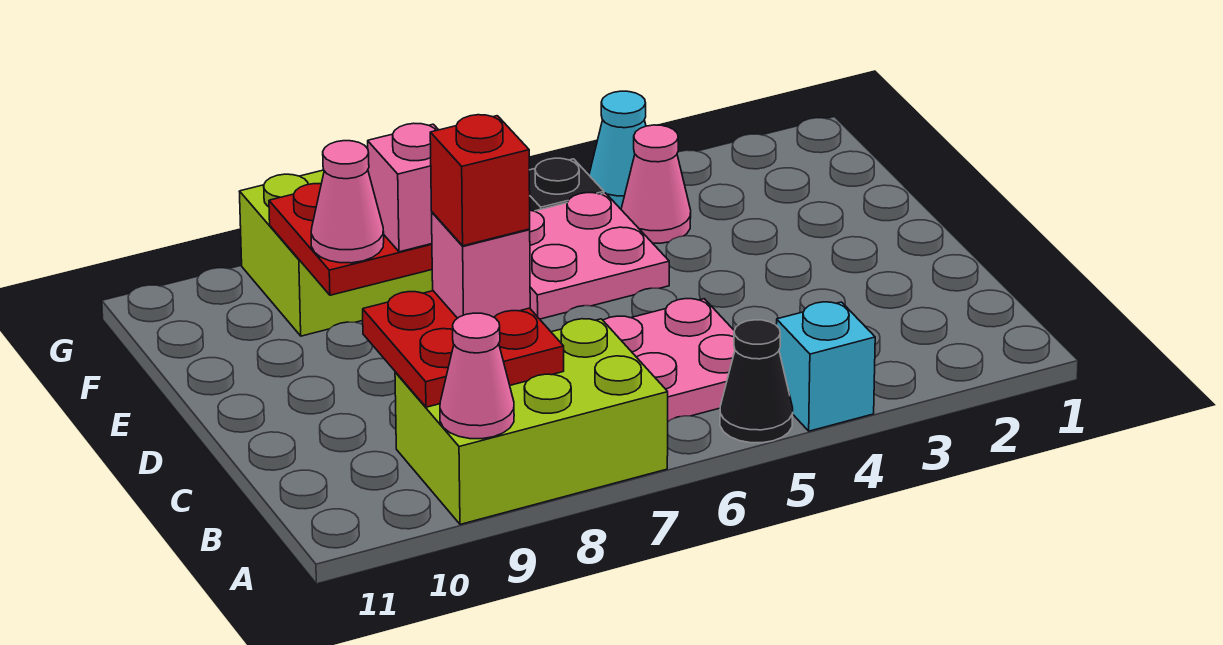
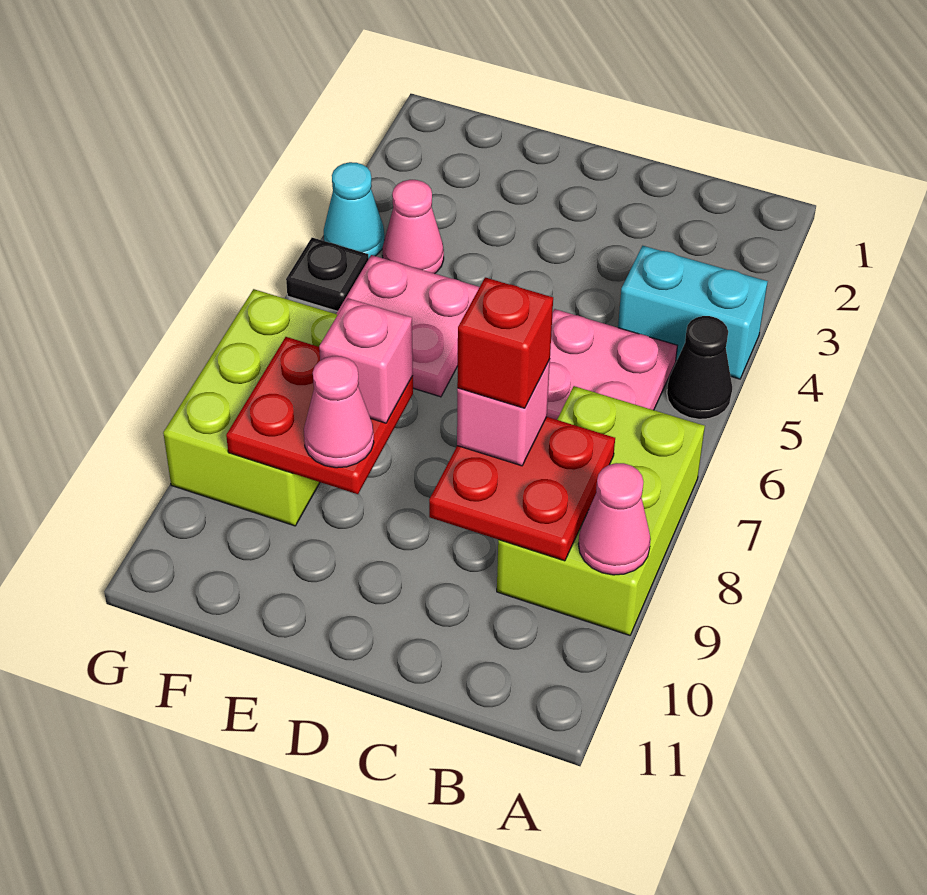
cyan 1x1 brick [776,302,875,431] -> cyan 1x2 brick [618,246,768,379]

